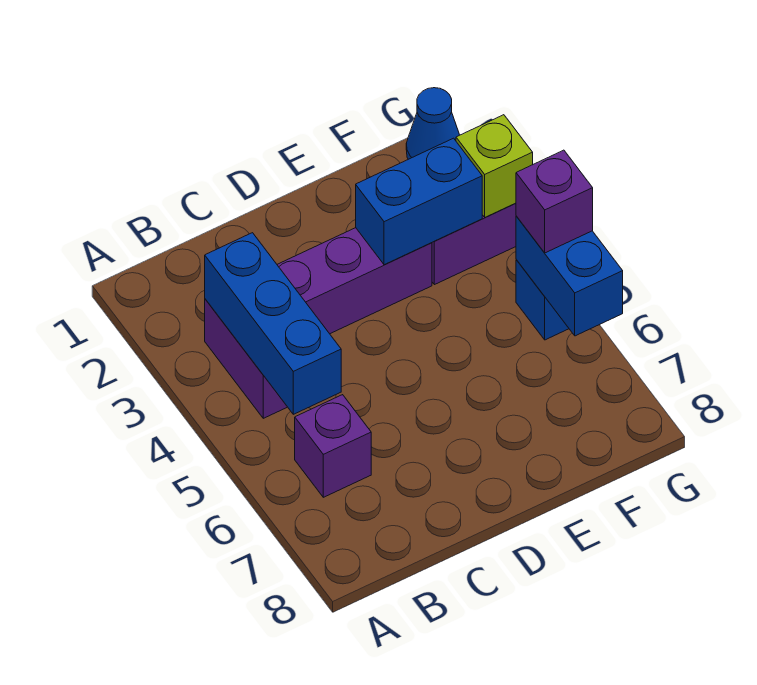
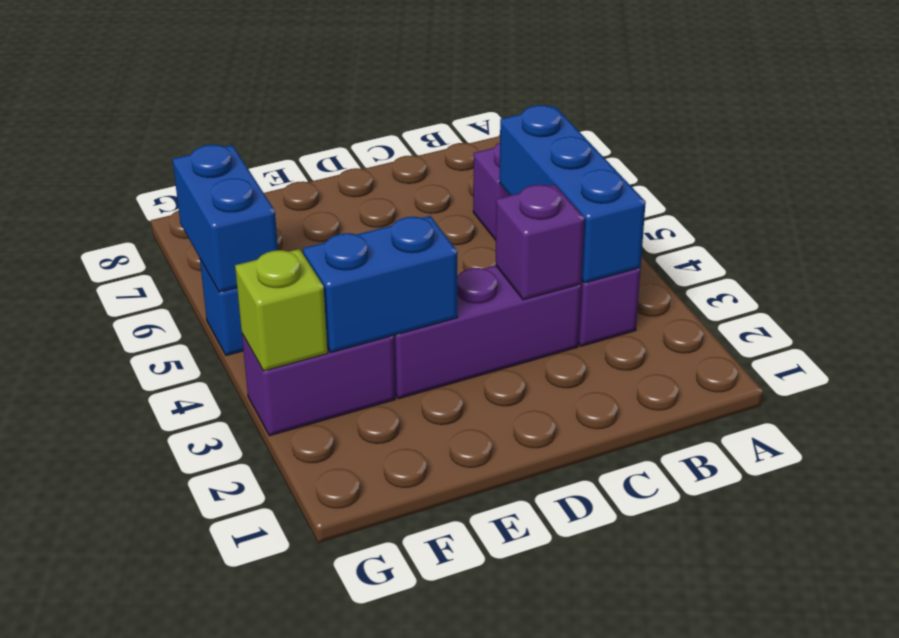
blue 1x1 cone [406,88,459,159] -> none
purple 1x1 brick [516,150,593,253] -> purple 1x1 brick moved to [496,184,584,300]

